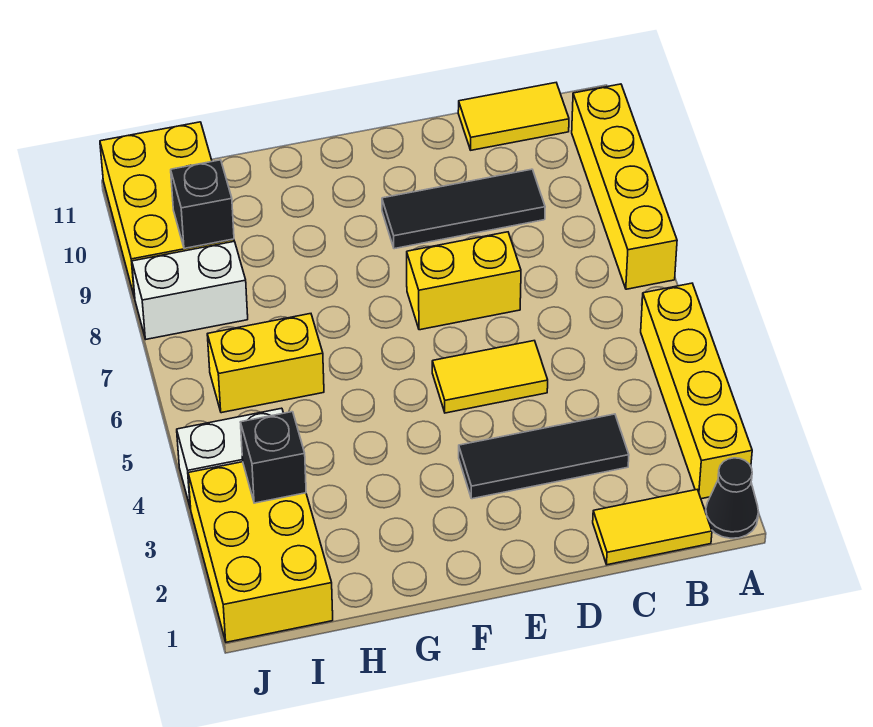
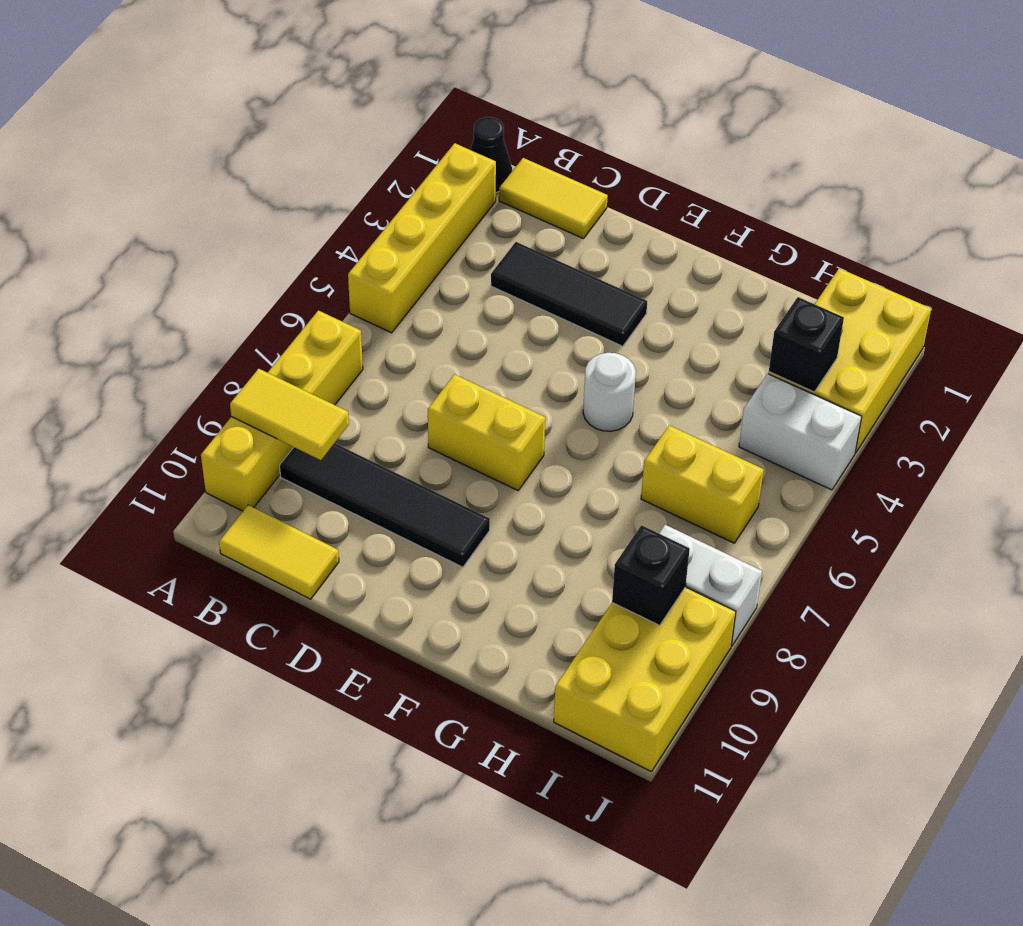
black 1x3 tile [382,169,545,249] -> black 1x4 tile [280,443,490,567]
yellow 1x2 tile [432,341,548,413] -> yellow 1x2 tile moved to [230,369,349,460]
none -> white 1x1 round brick [583,353,636,431]

